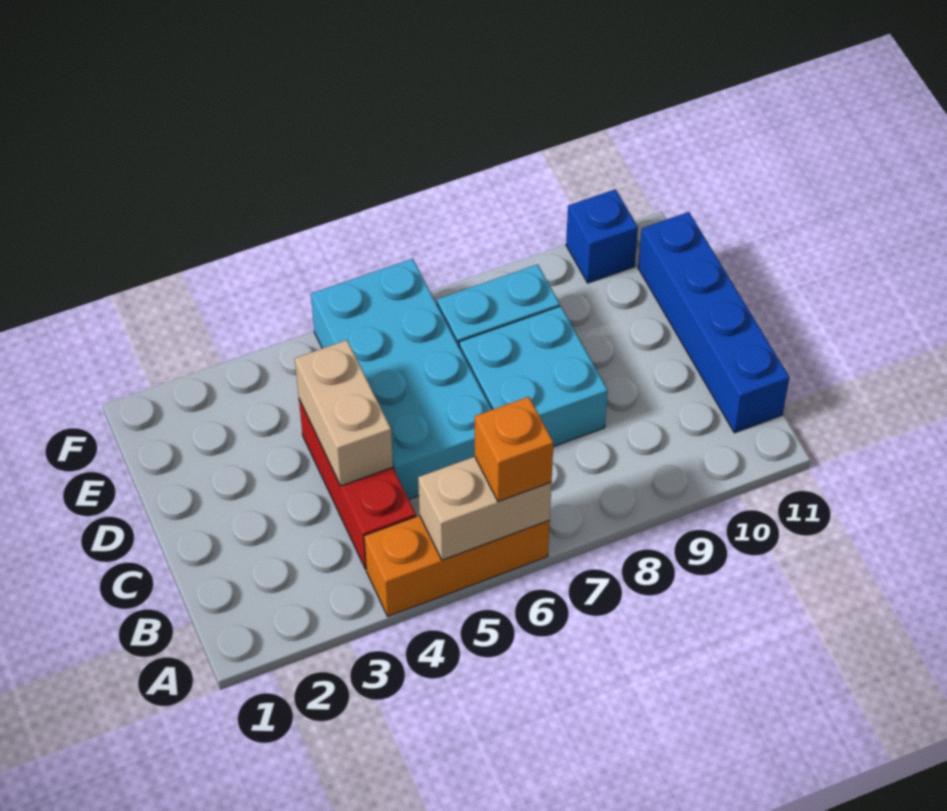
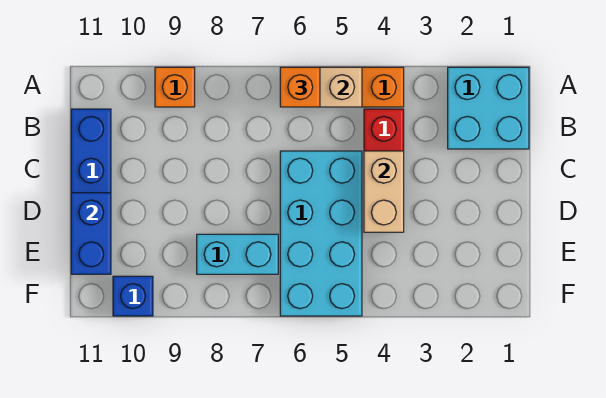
none -> orange 1x1 brick [155,67,195,107]
cyan 2x2 brick [459,306,608,447] -> cyan 2x2 brick moved to [448,67,529,149]
none -> blue 1x2 brick [71,193,111,274]

